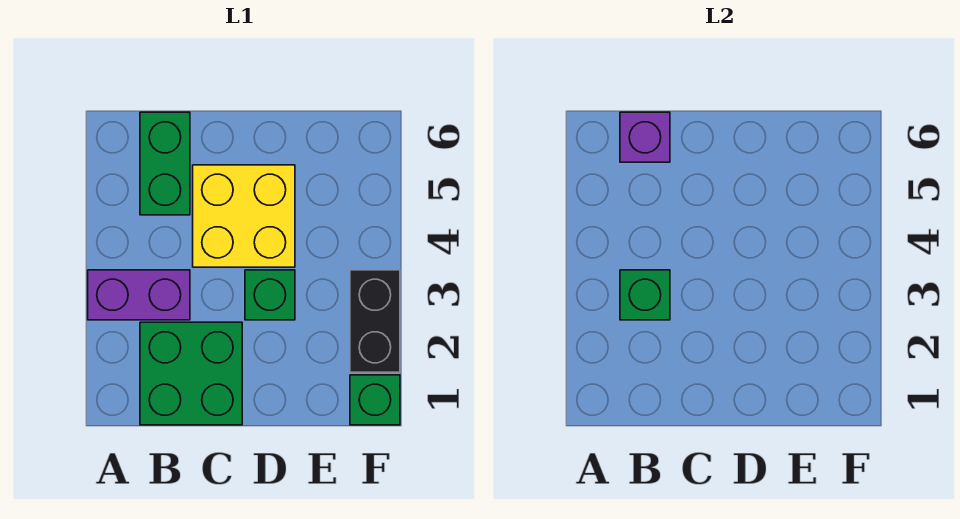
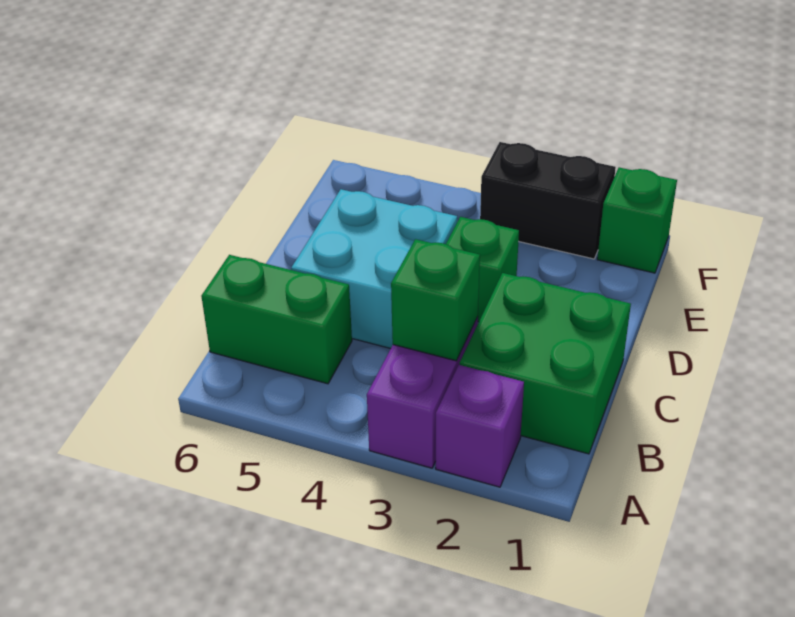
purple 1x1 brick [620,112,670,162] -> purple 1x1 brick moved to [436,365,524,487]
yellow 2x2 brick [193,165,295,267] -> cyan 2x2 brick [291,189,457,349]

